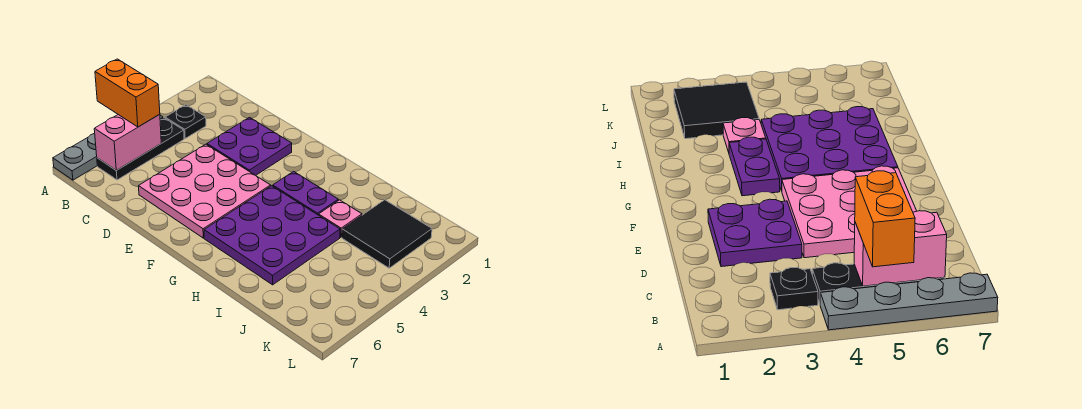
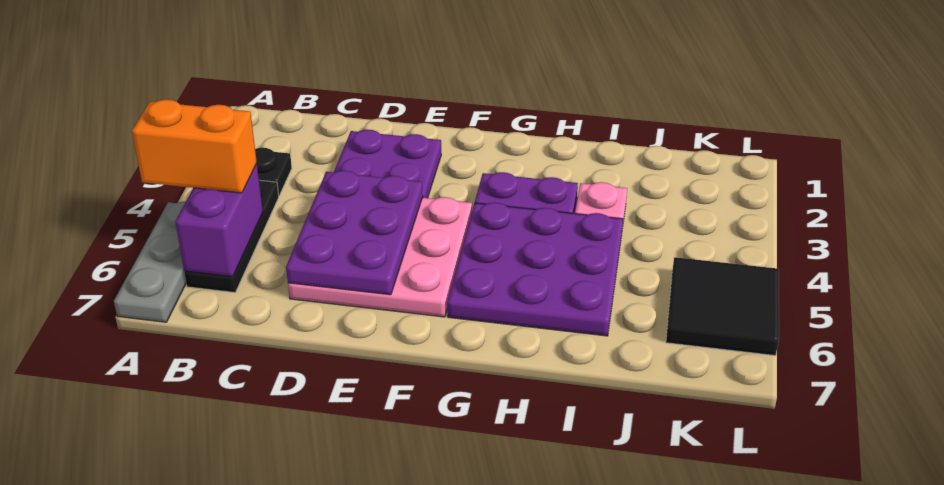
grey 1x4 plate [53,115,163,180] -> grey 1x3 plate [114,202,186,322]
pink 1x2 brick [94,114,161,170] -> purple 1x2 brick [175,164,263,277]
none -> purple 2x3 plate [286,171,423,295]
black 2x2 tile [342,200,432,268] -> black 2x2 tile moved to [666,257,779,356]

